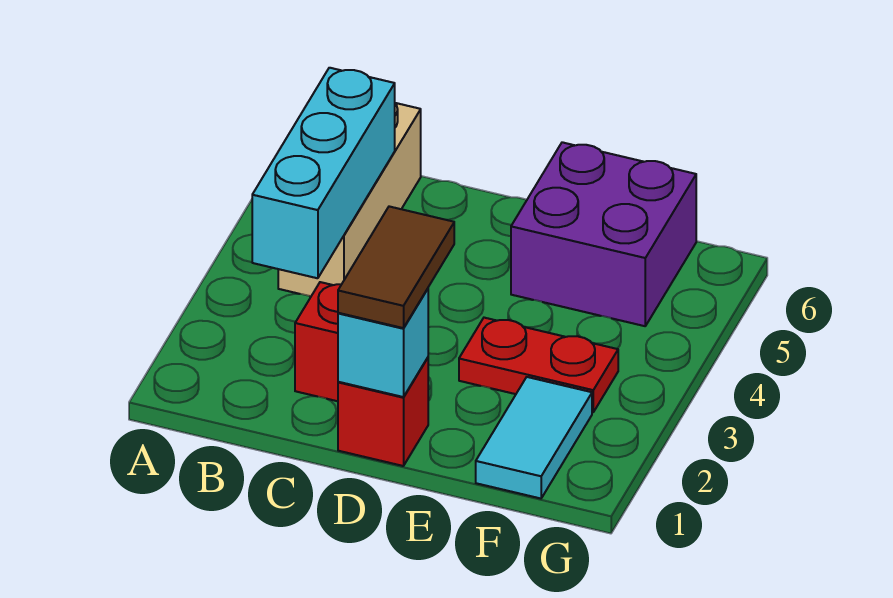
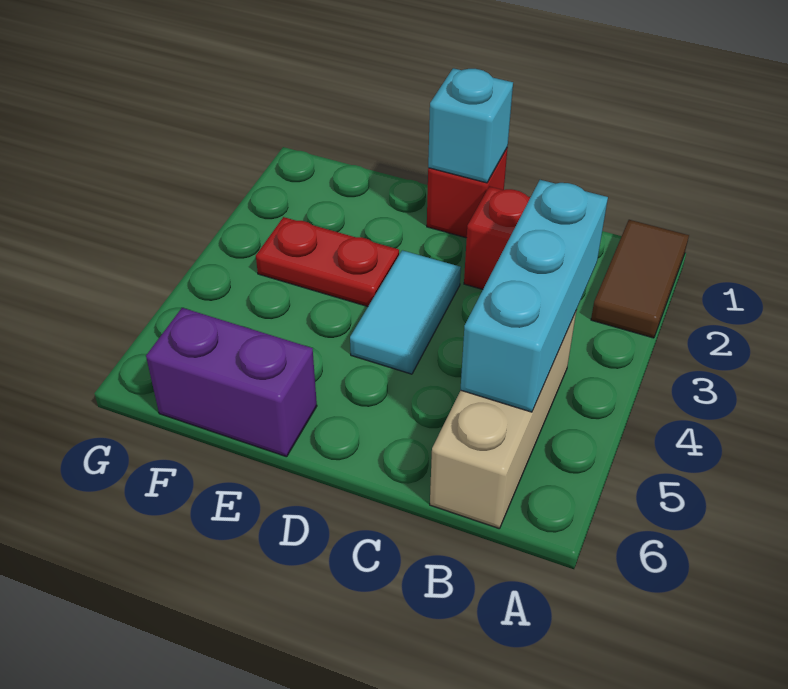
brown 1x2 tile [338,206,454,328] -> brown 1x2 tile moved to [591,220,689,338]
purple 2x2 brick [511,142,696,326] -> purple 1x2 brick [146,308,317,457]
cyan 1x2 tile [476,377,592,498] -> cyan 1x2 tile moved to [350,250,461,374]

